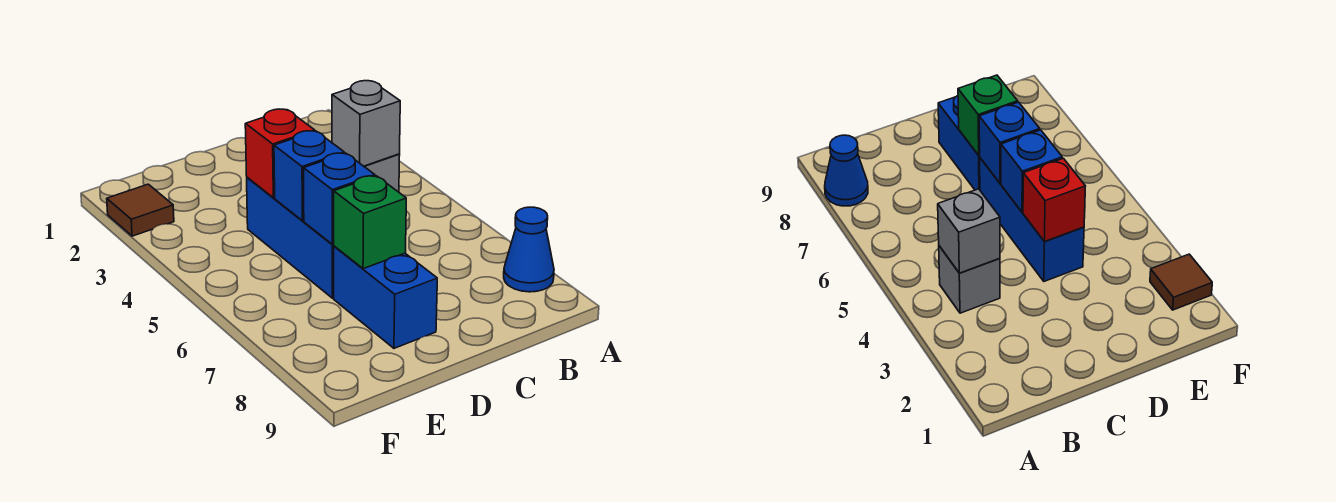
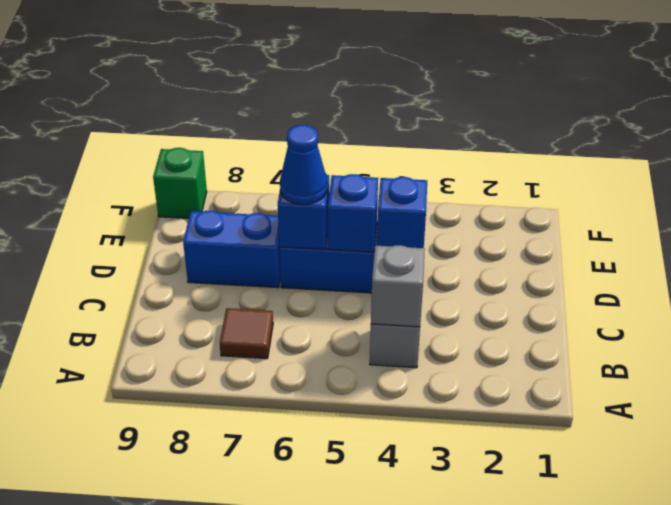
blue 1x1 cone [504,207,554,292] -> blue 1x1 cone moved to [280,125,327,205]
red 1x1 brick [245,109,315,198] -> blue 1x1 brick [377,177,427,248]
green 1x1 brick [334,176,406,269] -> green 1x1 brick moved to [153,148,207,218]
brown 1x1 tile [107,184,174,236] -> brown 1x1 tile moved to [220,308,273,359]

